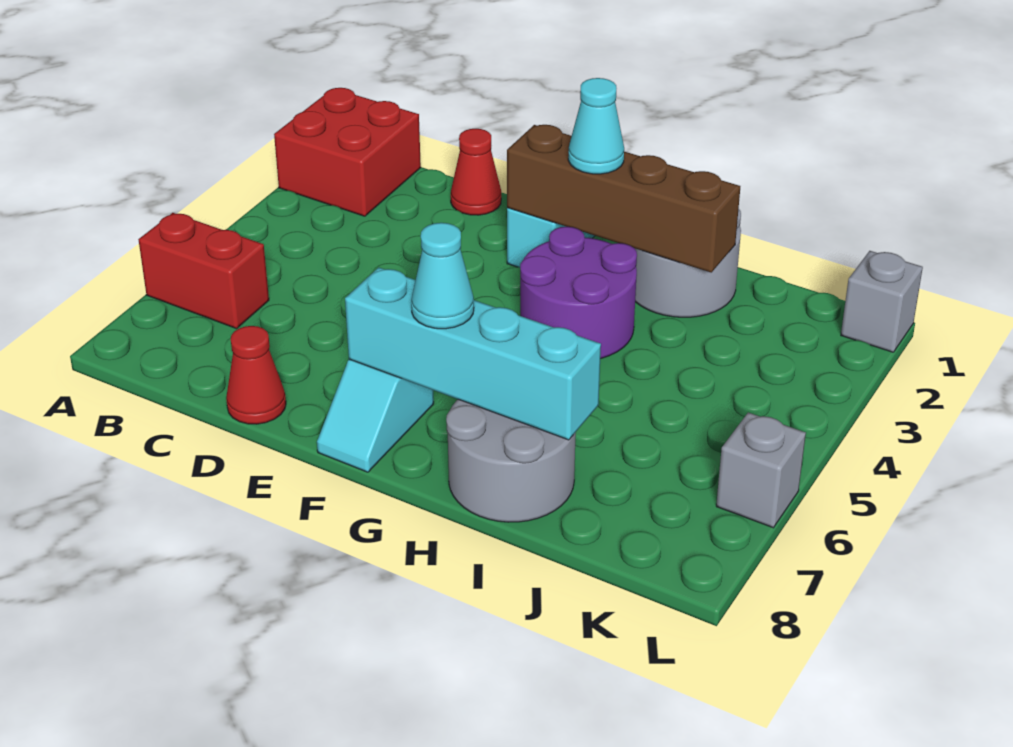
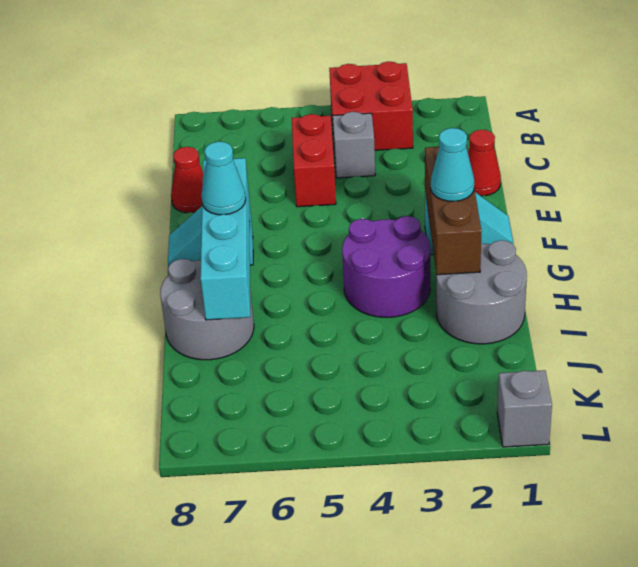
red 2x2 brick [274,88,421,216] -> red 2x2 brick moved to [329,61,413,150]
red 1x2 brick [138,213,269,329] -> red 1x2 brick moved to [292,114,336,207]
brown 1x4 brick [507,125,740,272] -> brown 1x3 brick [425,146,481,275]
grey 1x1 brick [716,413,806,528] -> grey 1x1 brick moved to [333,112,375,178]

